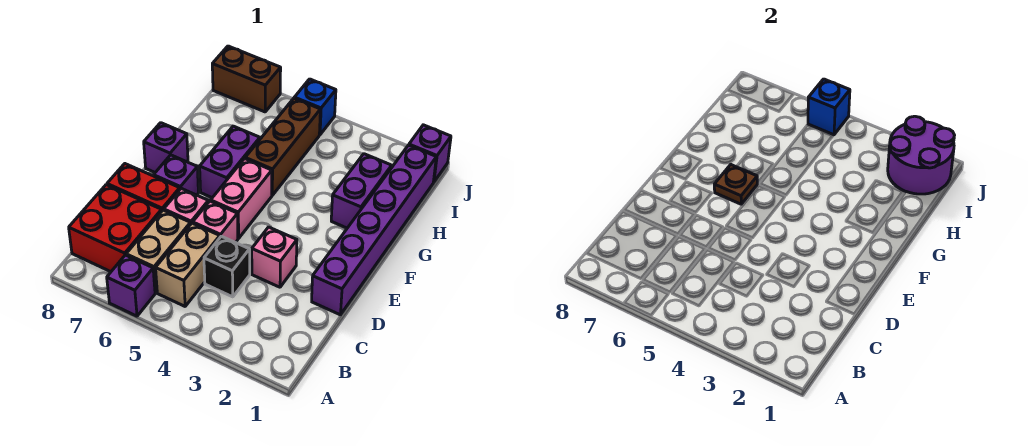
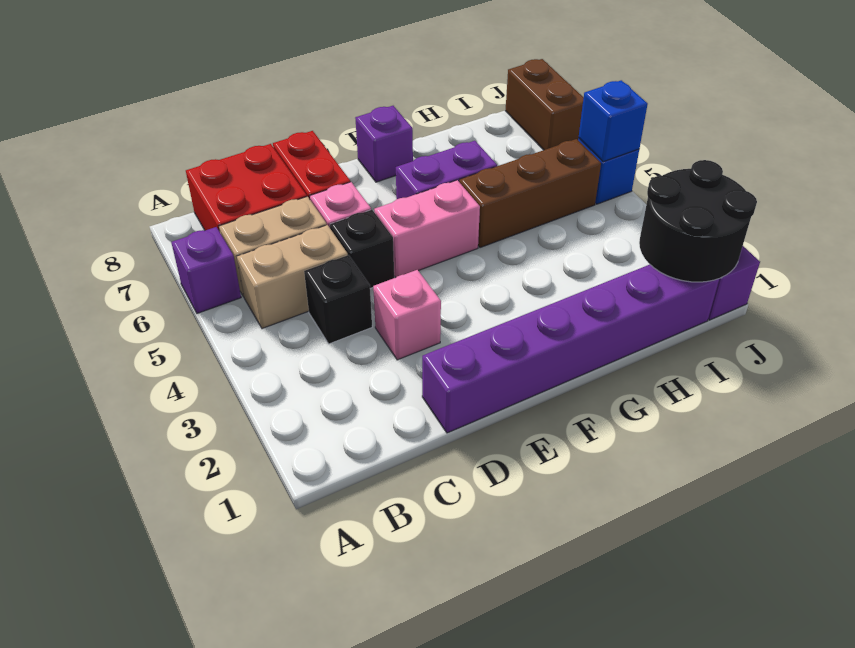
pink 1x1 brick [193,201,238,243] -> black 1x1 brick [330,210,394,288]
purple 1x1 brick [154,155,198,195] -> none
brown 1x1 plate [714,165,757,204] -> none
purple 1x2 brick [331,154,392,228] -> none
purple 2x2 round brick [888,116,954,194] -> black 2x2 round brick [639,160,757,282]

